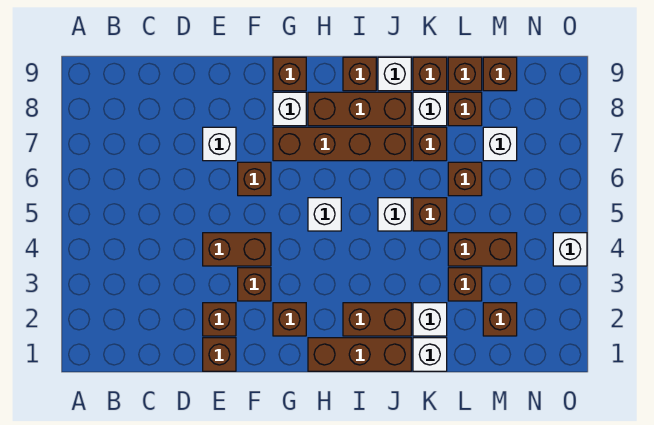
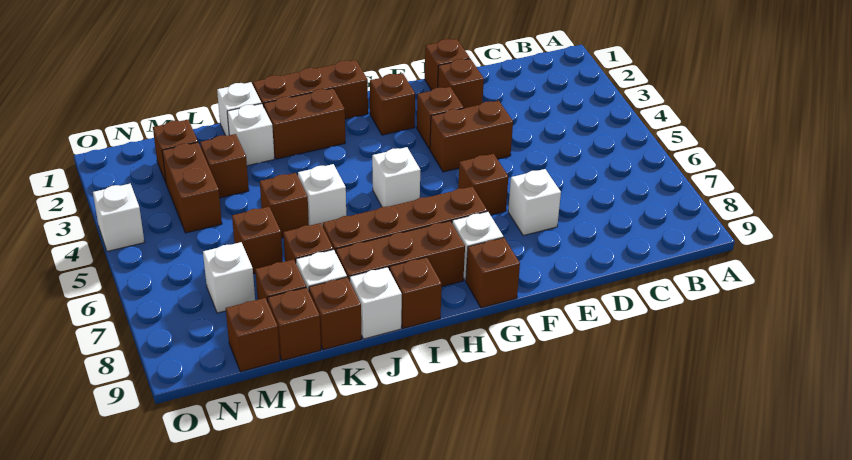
brown 1x2 brick [448,233,517,266] -> brown 1x2 brick turned to [162,142,222,233]

